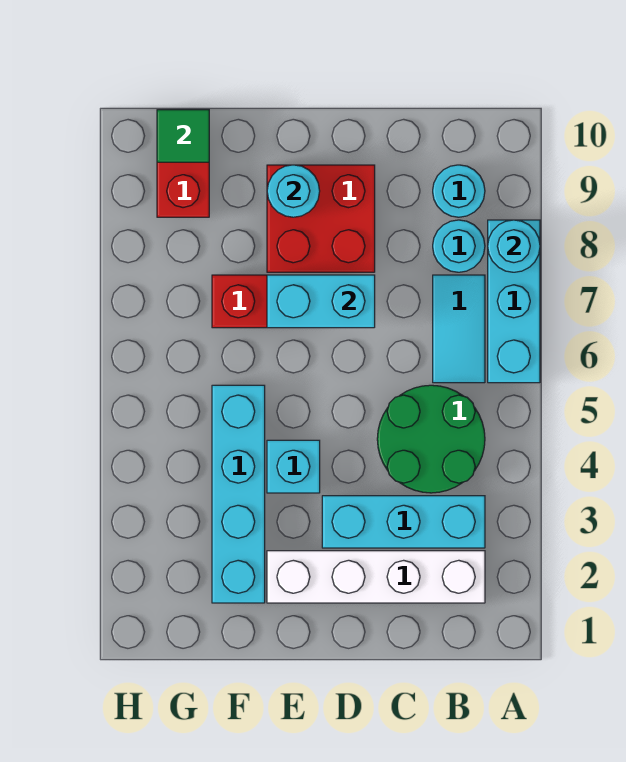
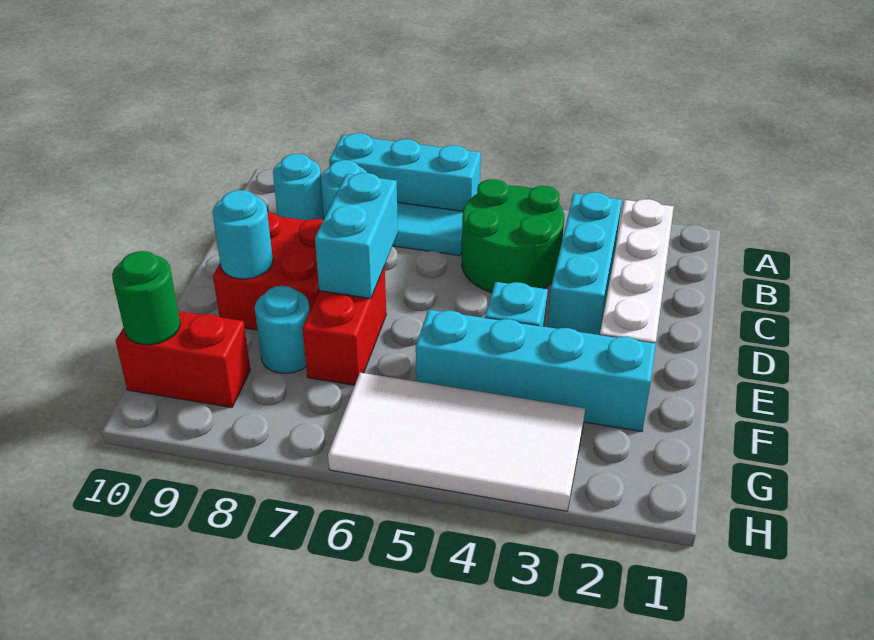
cyan 1x1 round brick [488,220,540,272] -> cyan 1x1 round brick moved to [255,286,310,373]
none -> white 2x4 tile [328,373,585,511]
green 1x1 tile [157,110,209,162] -> green 1x1 round brick [112,251,180,345]

